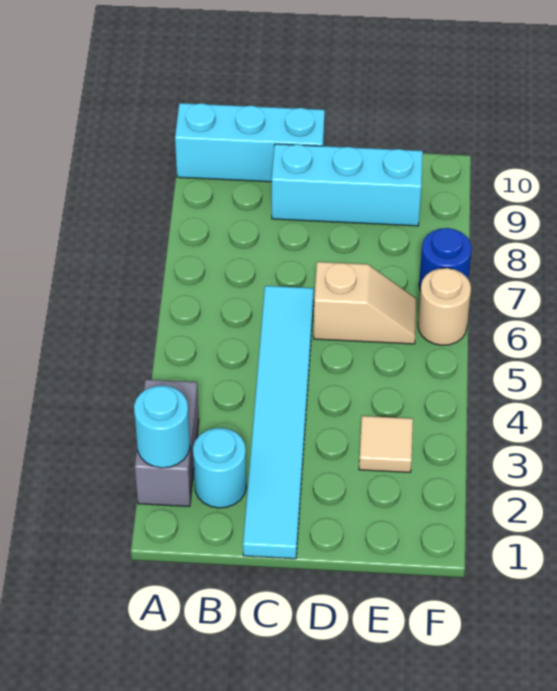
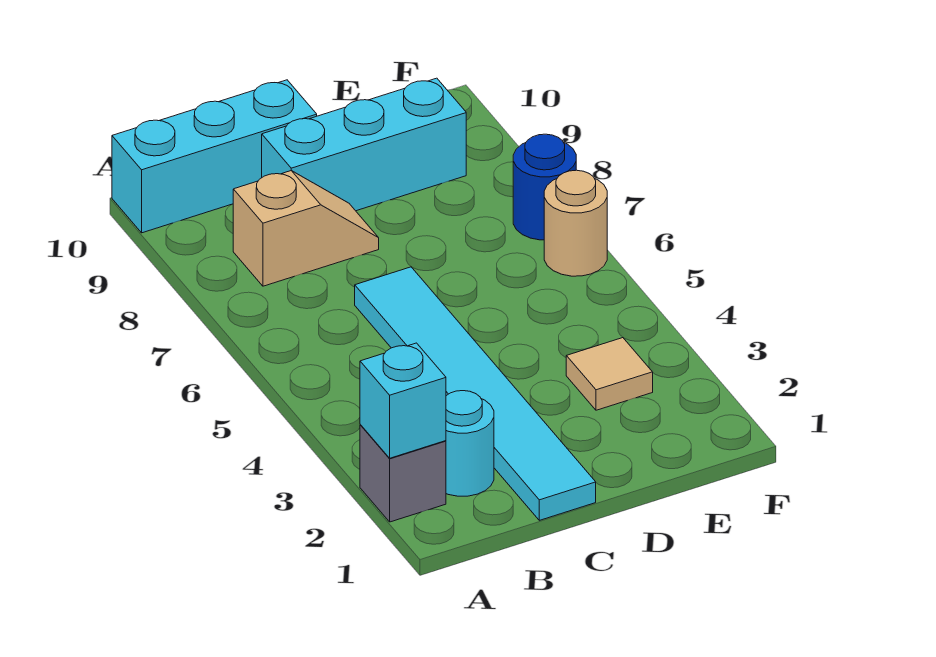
grey 1x2 brick [135,379,199,507] -> grey 1x1 brick [360,425,446,522]
cyan 1x1 round brick [134,385,190,468] -> cyan 1x1 brick [360,343,446,458]
tan 1x2 slope [314,262,416,344] -> tan 1x2 slope moved to [233,171,379,286]

